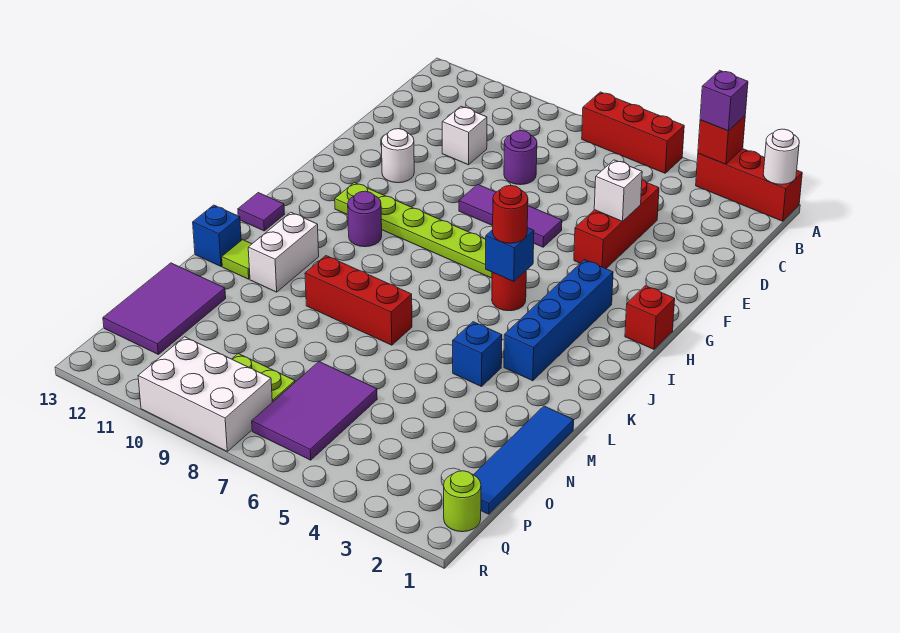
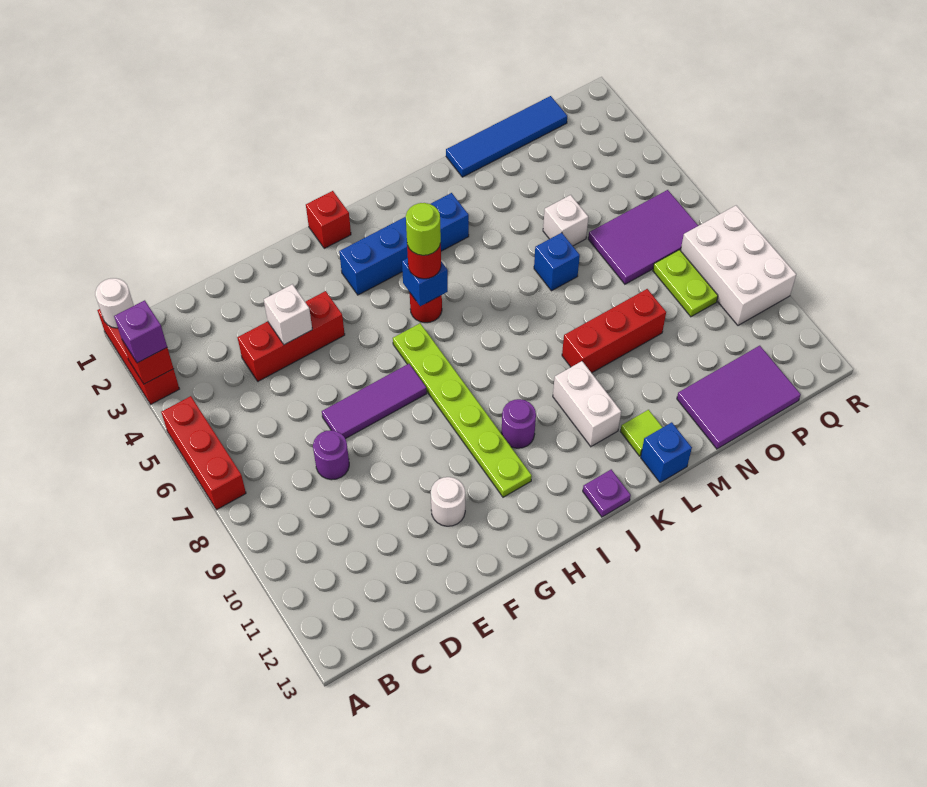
white 1x1 brick [442,106,487,165] -> white 1x1 brick moved to [543,195,588,246]
purple 1x3 tile [459,184,562,247] -> purple 1x3 tile turned to [322,364,427,439]
purple 1x1 tile [238,193,285,231] -> purple 1x1 plate [583,469,631,517]
white 1x2 brick [248,212,319,292] -> white 1x2 brick turned to [553,361,621,447]
blue 1x1 brick [453,322,502,387] -> blue 1x1 brick moved to [534,233,580,291]
red 1x3 brick [305,256,412,345] -> red 1x3 brick turned to [562,289,666,373]
lime 1x1 round brick [444,471,481,532] -> lime 1x1 round brick moved to [406,203,441,255]

